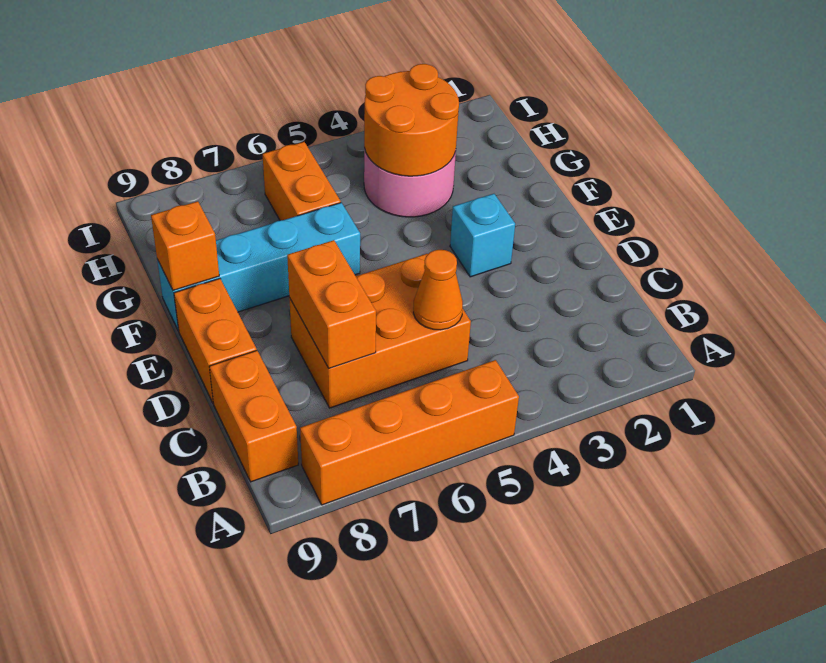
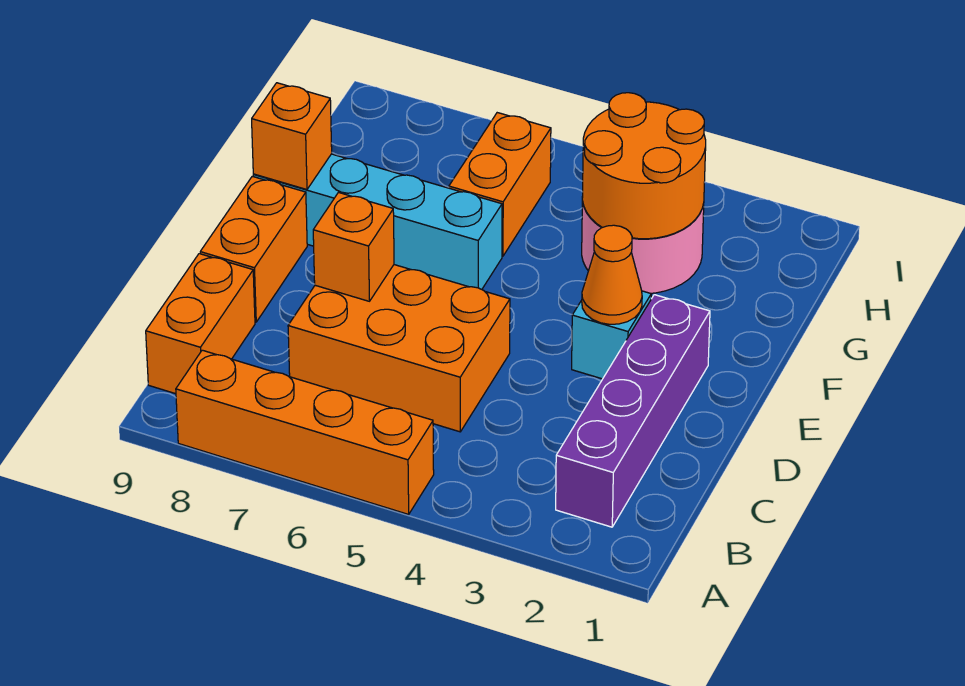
none -> purple 1x4 brick [556,295,710,527]
orange 1x1 cone [413,250,463,330] -> orange 1x1 cone moved to [582,225,642,324]
orange 1x2 brick [287,240,376,368] -> orange 1x1 brick [313,193,394,301]

